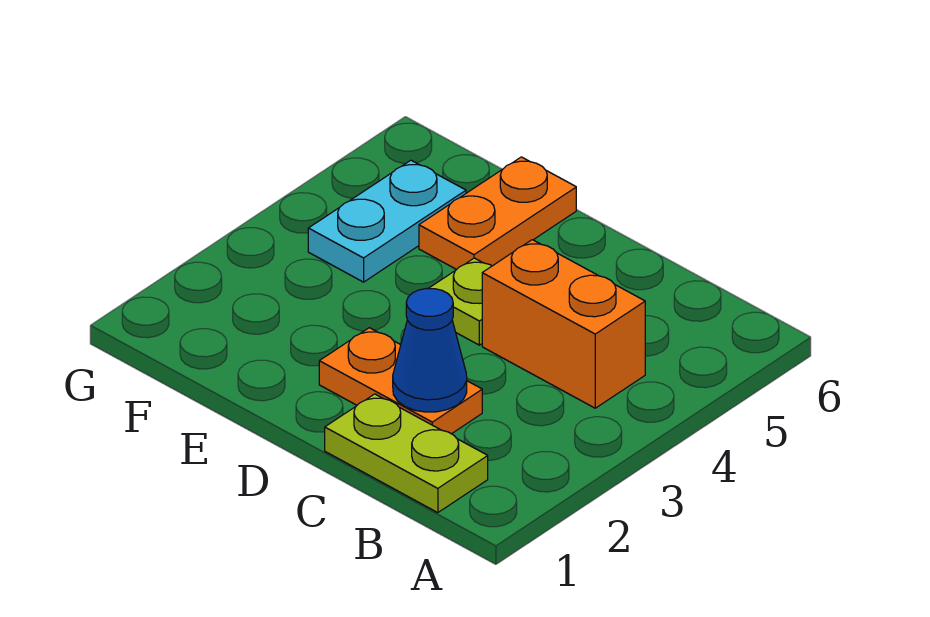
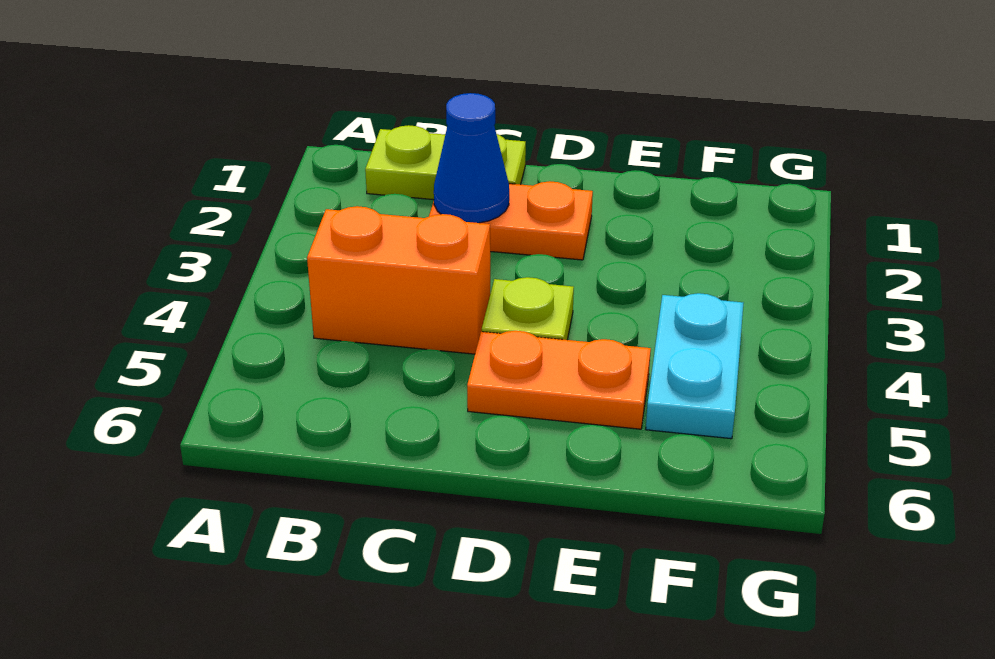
orange 1x2 plate [419,157,576,270] -> orange 1x2 plate turned to [467,331,651,429]

